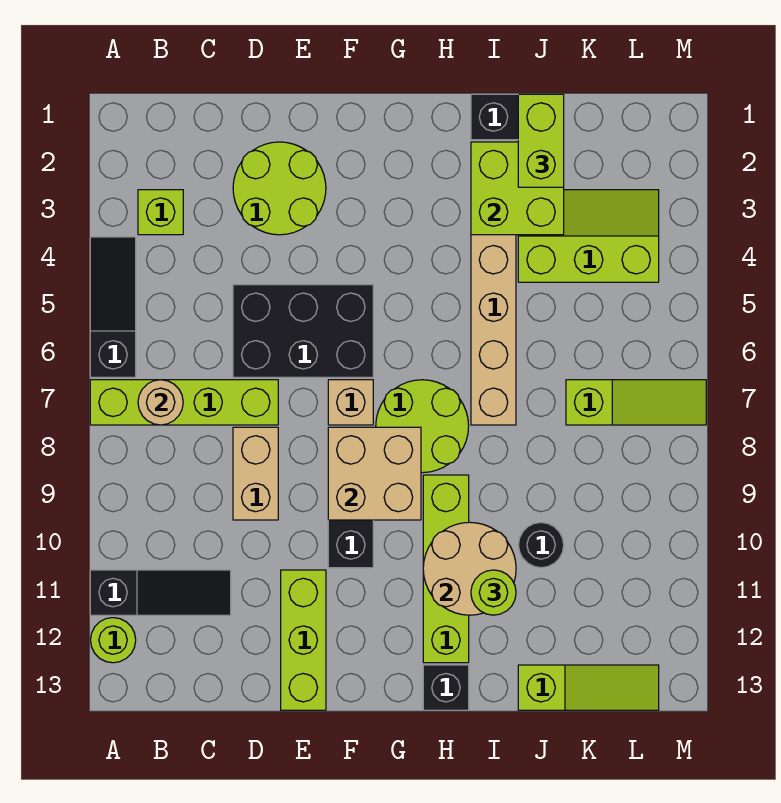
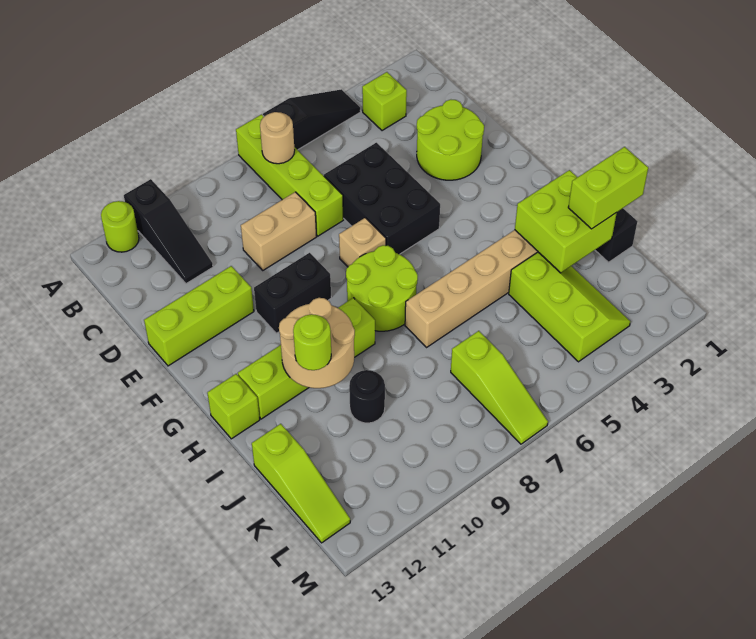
tan 2x2 brick [328,427,421,520] -> none
black 1x1 brick [423,665,469,710] -> lime 1x1 brick [207,374,260,439]

